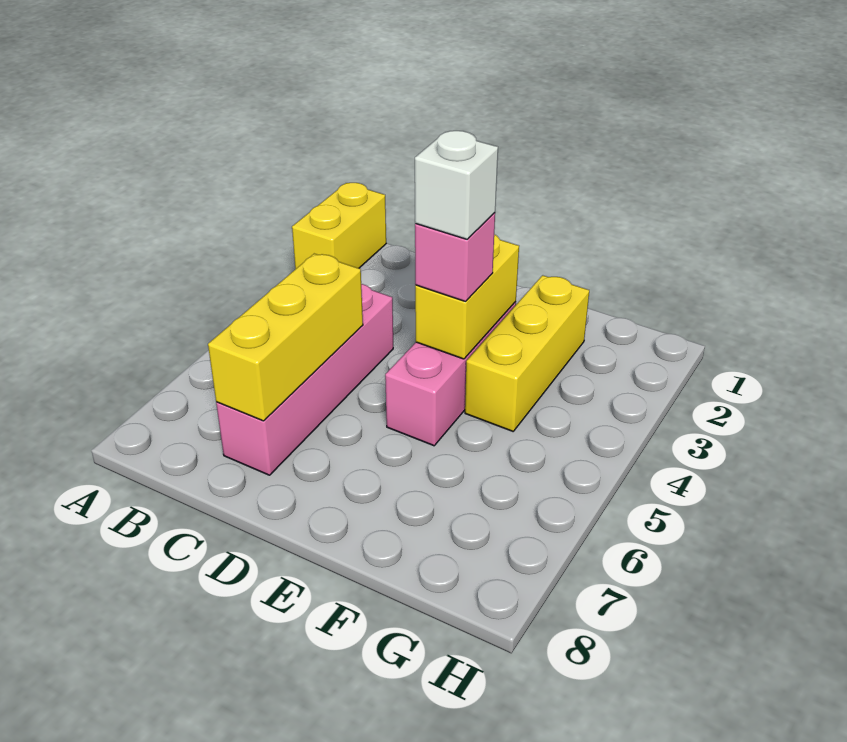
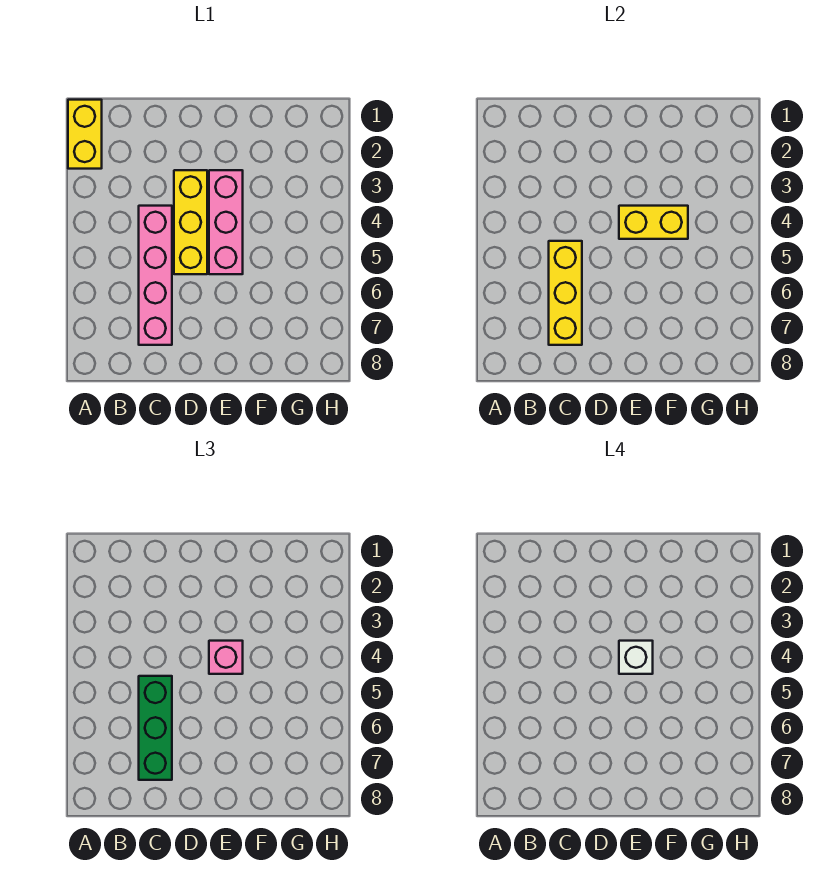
none -> green 1x3 brick [139,676,172,780]
yellow 1x2 brick [415,234,519,359] -> yellow 1x2 brick turned to [619,206,688,239]
yellow 1x3 brick [465,275,589,431] -> yellow 1x3 brick moved to [174,170,207,274]

